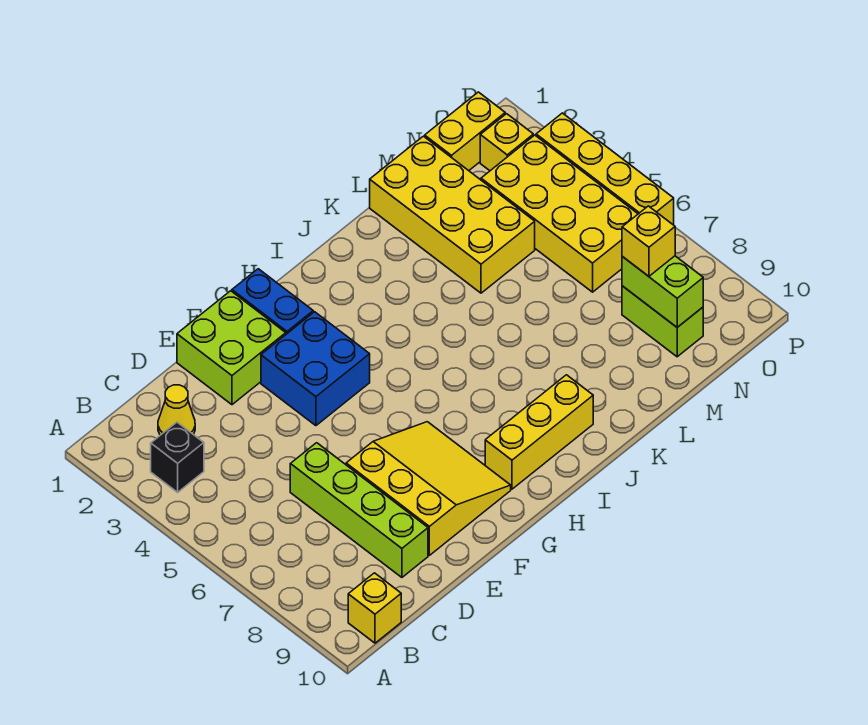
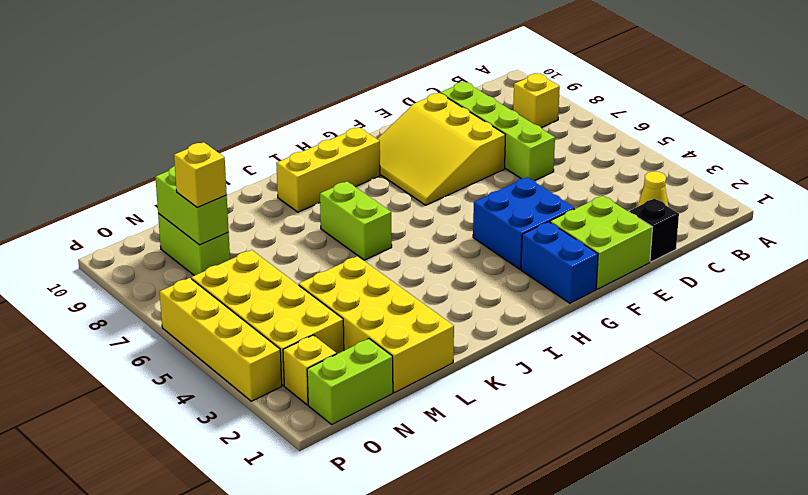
black 1x1 brick [151,422,204,492] -> black 1x1 brick moved to [629,199,679,262]
yellow 1x1 brick [348,573,401,643] -> yellow 1x1 brick moved to [513,73,560,128]
none -> lime 1x2 brick [320,181,392,260]
yellow 1x2 brick [425,92,505,171] -> lime 1x2 brick [307,339,393,424]

